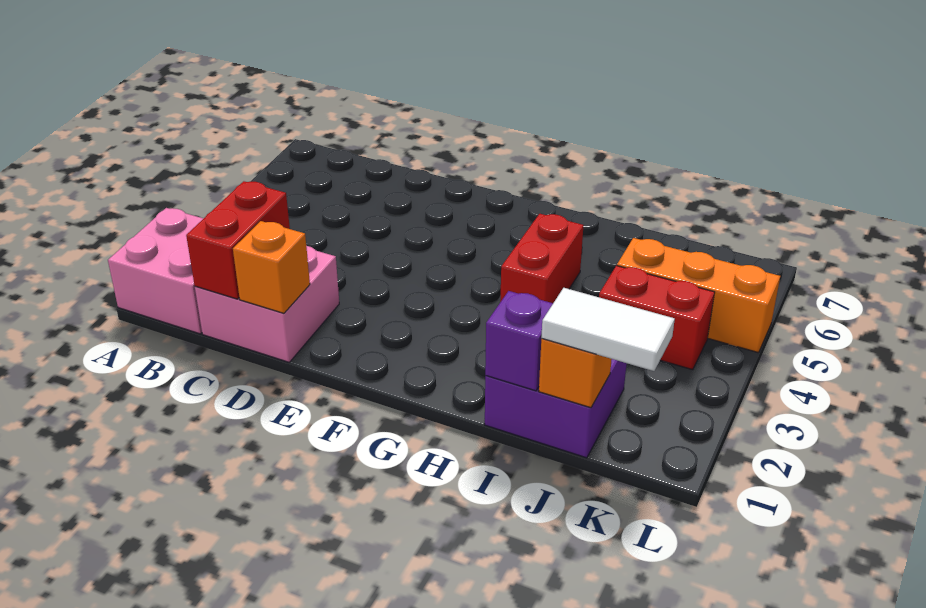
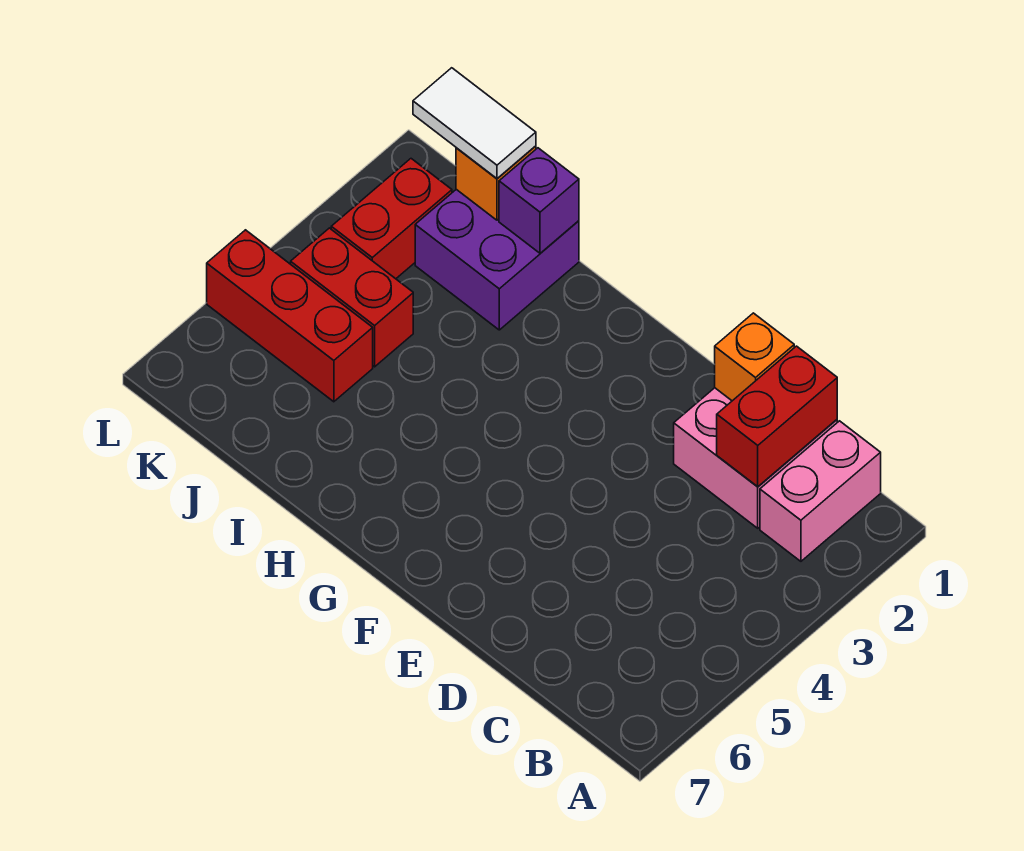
pink 2x2 brick [108,208,204,334] -> pink 1x2 brick [760,421,881,561]
red 1x2 brick [500,214,584,303] -> red 1x2 brick moved to [331,159,452,279]
orange 1x3 brick [617,238,780,353] -> red 1x3 brick [207,230,373,402]

